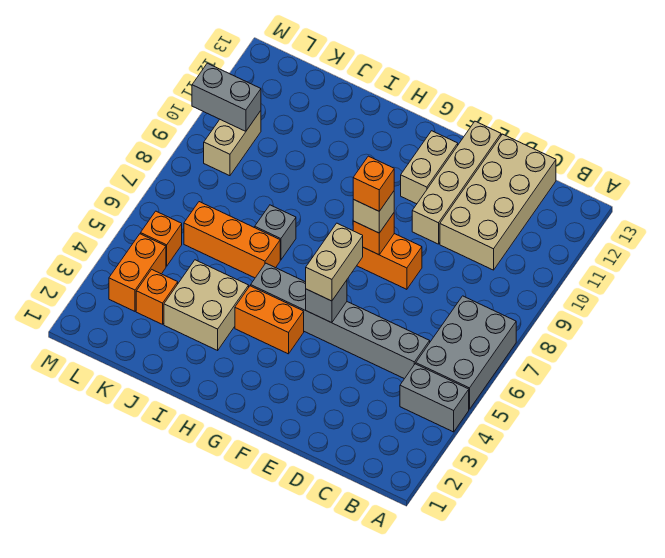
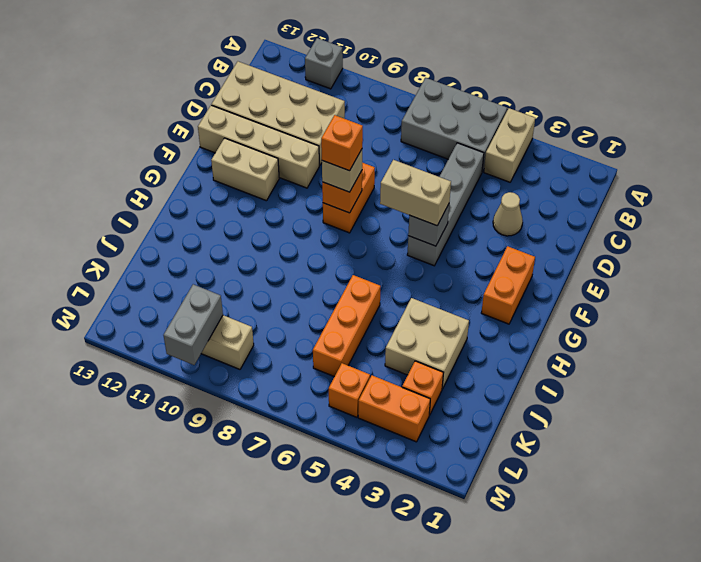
grey 1x2 brick [400,364,469,432] -> tan 1x2 brick [484,108,535,182]
grey 1x6 brick [251,263,430,379] -> grey 1x4 brick [407,143,484,266]
none -> tan 1x1 cone [493,192,523,236]
orange 1x2 brick [235,286,304,354] -> orange 1x2 brick moved to [481,246,535,324]
grey 1x1 brick [255,205,296,260] -> grey 1x1 brick moved to [305,38,343,89]

